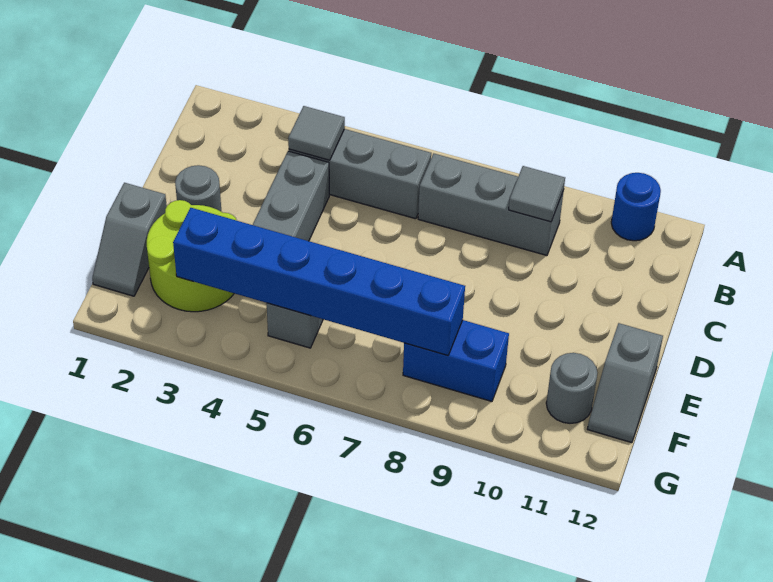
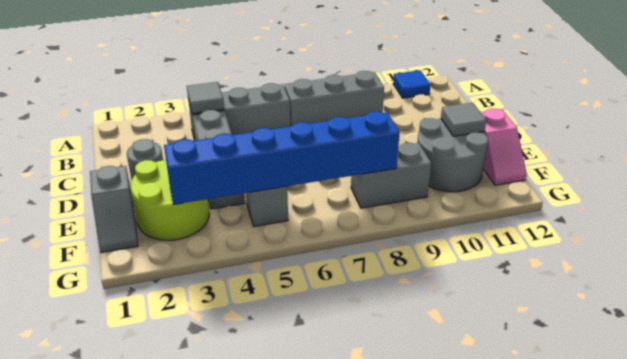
blue 1x1 round brick [611,173,661,241] -> blue 1x1 tile [393,70,431,98]
grey 1x1 tile [509,166,565,222] -> grey 1x1 tile moved to [441,103,486,136]
grey 1x2 slope [588,323,663,443] -> pink 1x2 slope [481,109,527,185]
blue 1x2 brick [403,320,509,401] -> grey 1x2 brick [351,143,431,208]
grey 1x1 round brick [546,353,597,423] -> grey 2x2 round brick [417,118,488,192]

